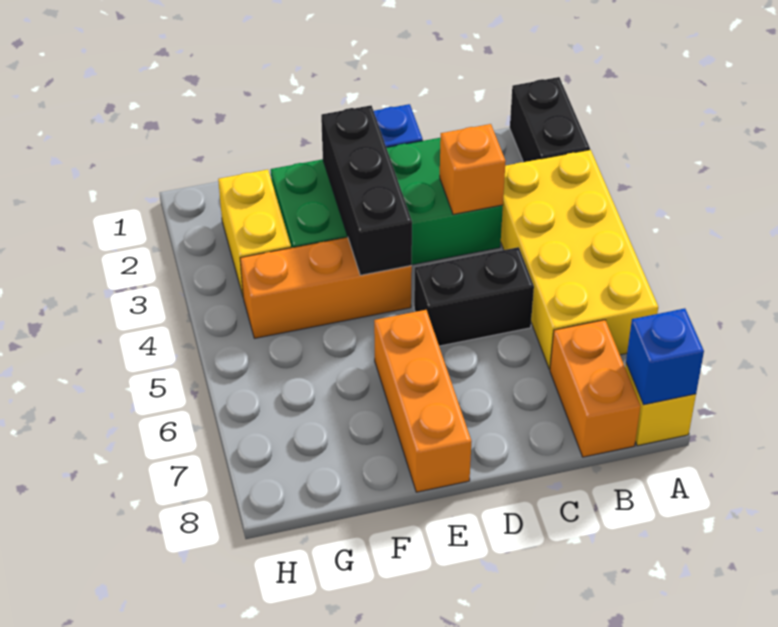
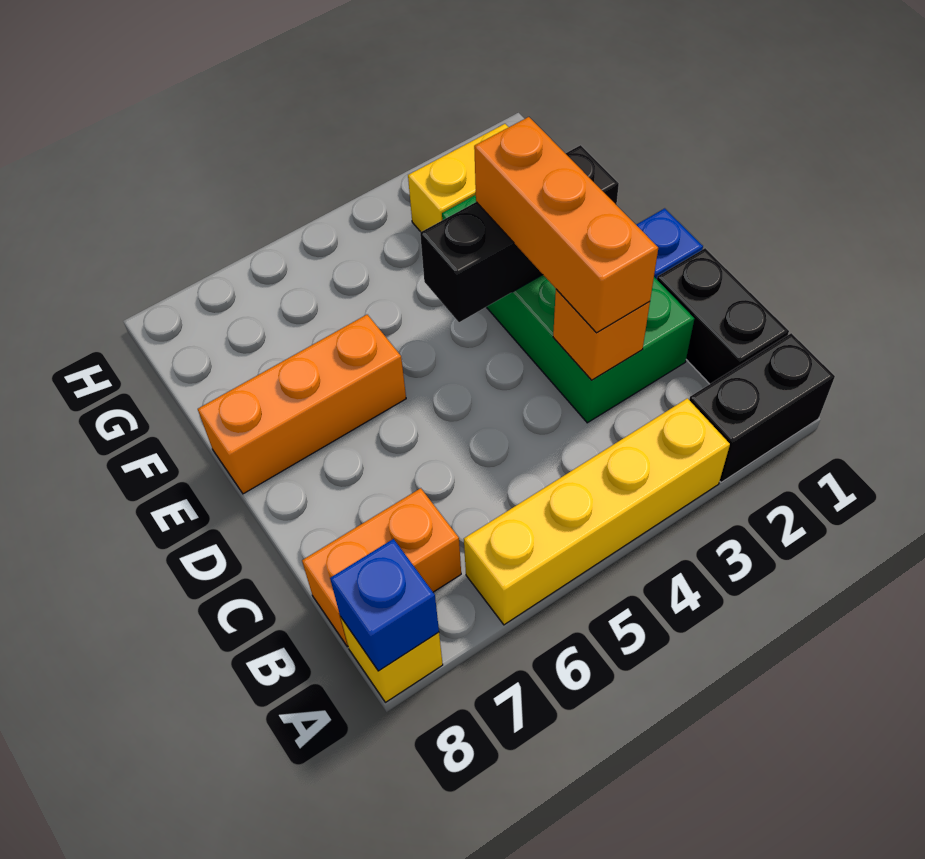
yellow 2x4 brick [501,150,658,369] -> yellow 1x4 brick [464,398,730,625]
black 1x2 brick [414,247,534,346] -> black 1x2 brick moved to [657,248,789,384]
orange 1x3 brick [240,237,412,338] -> orange 1x3 brick moved to [474,117,658,333]

